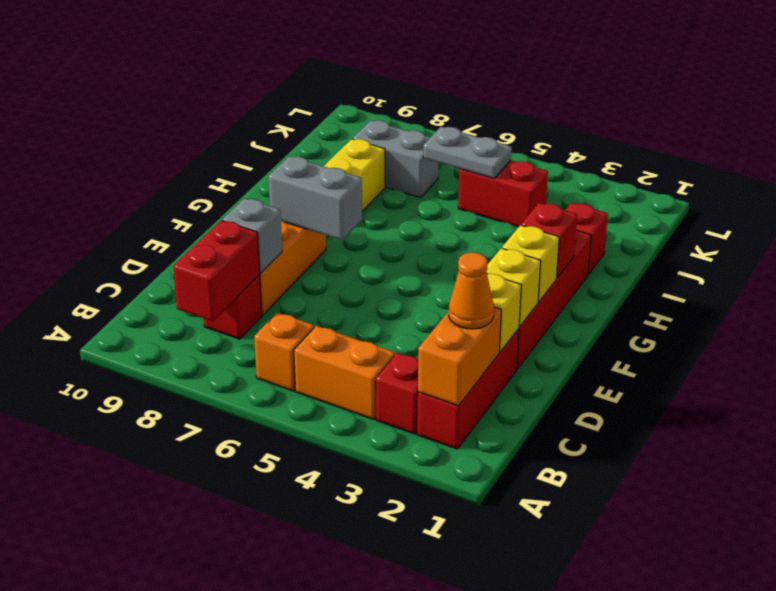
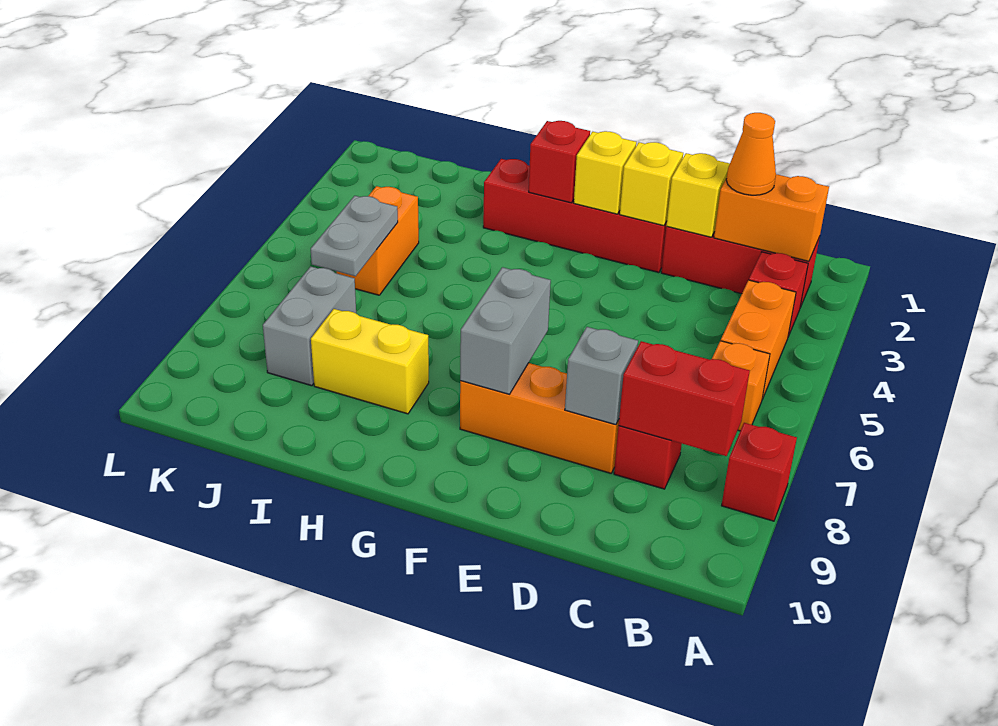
red 1x1 brick [565,203,608,274] -> red 1x1 brick moved to [722,423,797,521]
red 1x2 brick [458,160,548,227] -> orange 1x2 brick [337,186,419,295]

